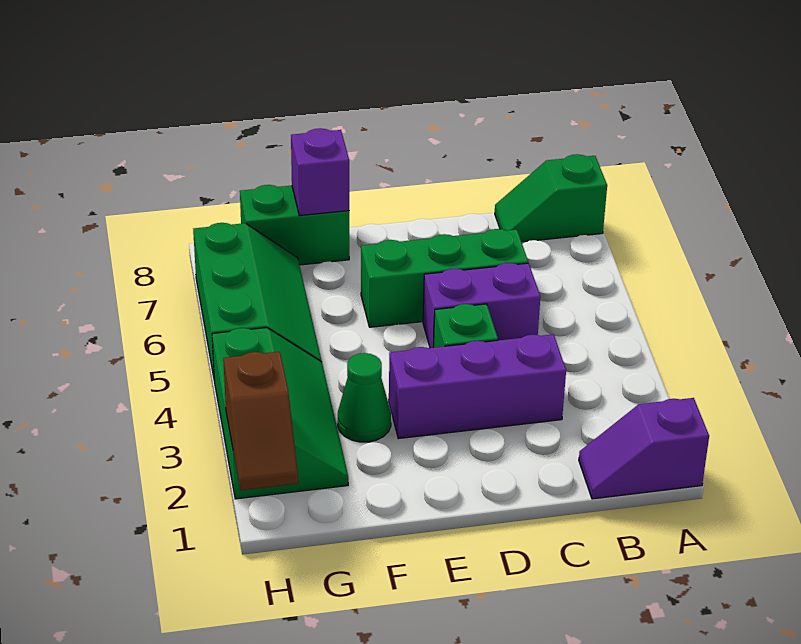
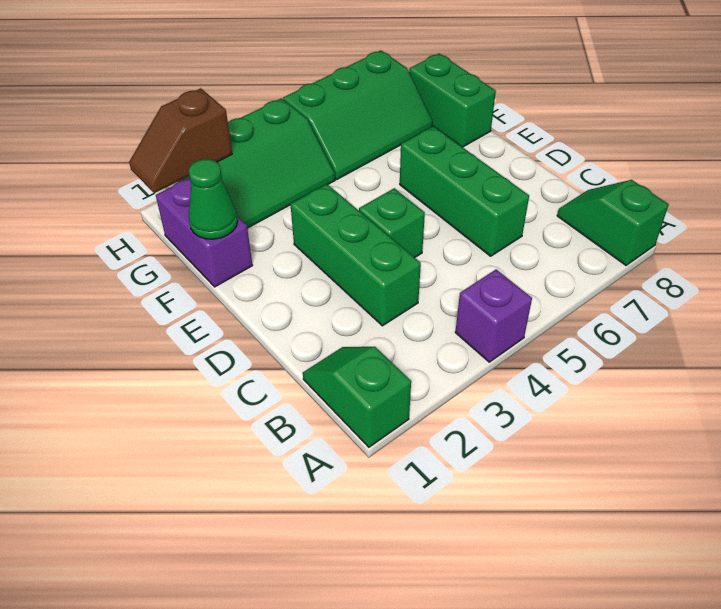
purple 1x2 slope [579,398,709,499] -> green 1x2 slope [303,347,411,447]
purple 1x3 brick [389,334,566,439] -> green 1x3 brick [290,184,421,326]
purple 1x2 brick [423,263,540,348] -> purple 1x2 brick moved to [156,178,253,287]
green 1x1 cone [338,353,391,442] -> green 1x1 cone moved to [189,159,238,239]
purple 1x1 brick [291,128,349,216] -> purple 1x1 brick moved to [455,269,532,362]

